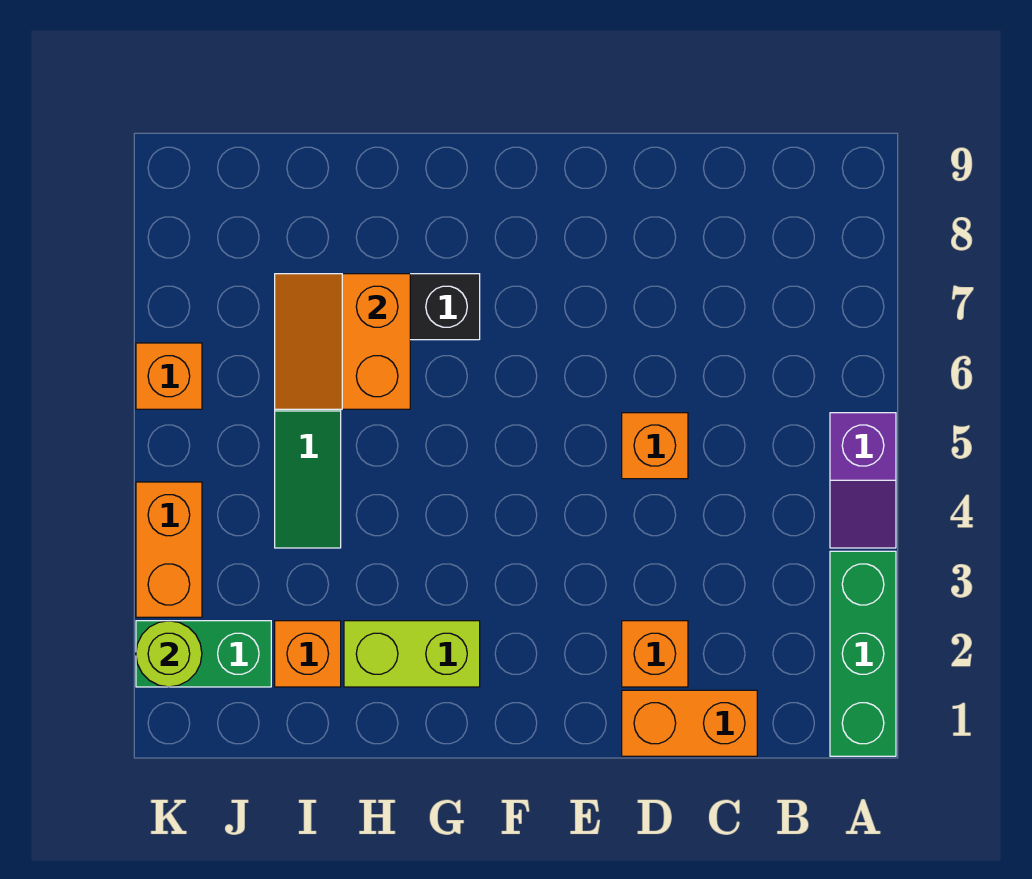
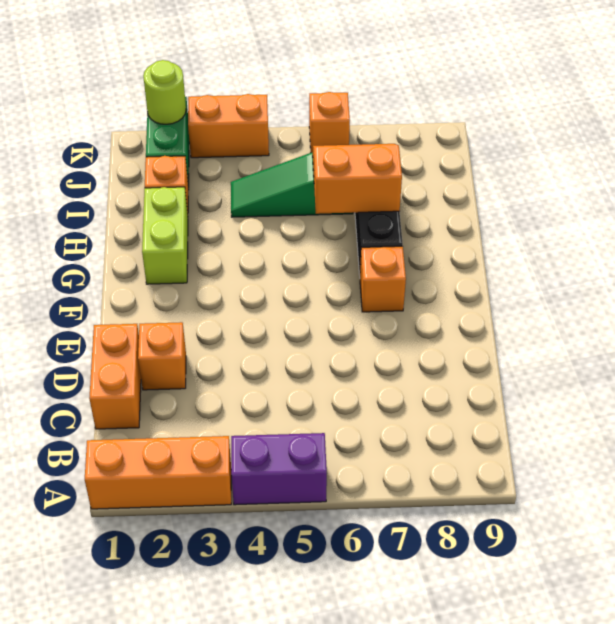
green 1x3 brick [830,551,896,756] -> orange 1x3 brick [85,436,231,509]
purple 1x2 slope [830,413,896,548] -> purple 1x2 brick [231,433,327,505]
orange 1x1 brick [622,413,688,479] -> orange 1x1 brick moved to [360,246,406,312]

